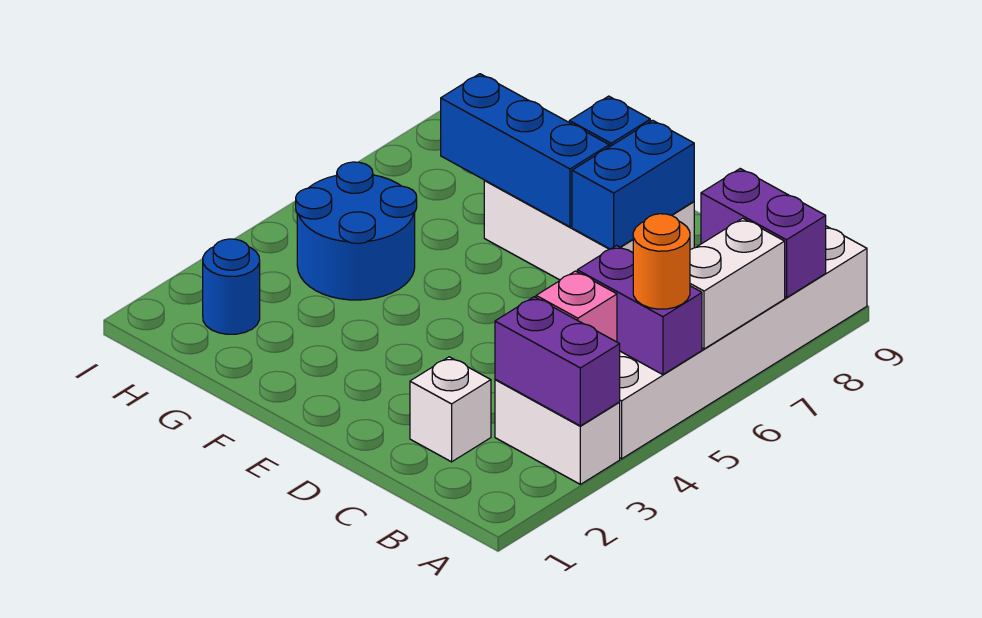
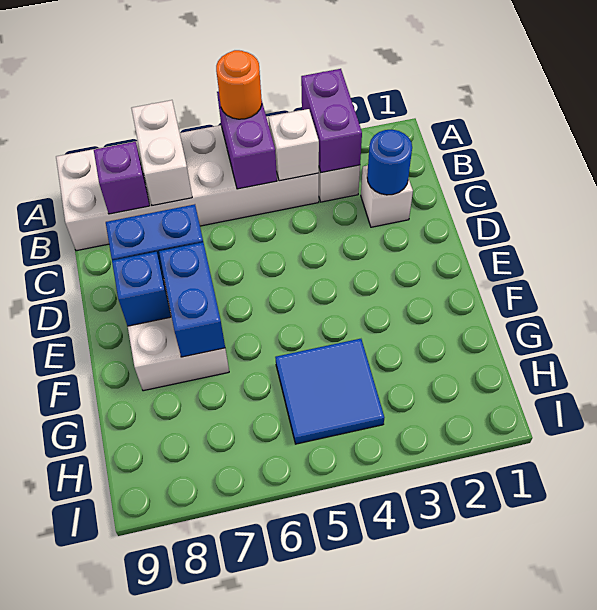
white 1x2 brick [690,218,785,349] -> white 1x2 brick turned to [131,100,192,206]
purple 1x2 brick [701,169,826,298] -> purple 1x1 brick [94,142,150,214]
pink 1x1 brick [536,271,617,342] -> white 1x1 brick [268,109,319,181]
blue 1x3 brick [441,74,609,227] -> blue 1x2 brick [159,242,225,357]
blue 2x2 round brick [296,162,417,300] -> blue 2x2 tile [275,339,384,444]
blue 1x1 round brick [203,239,260,334] -> blue 1x1 round brick moved to [367,130,412,195]

